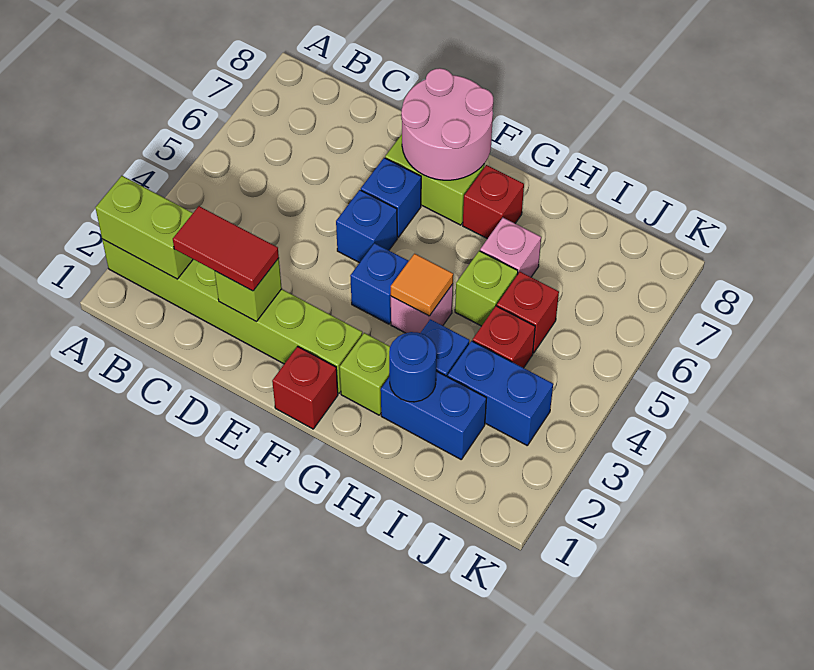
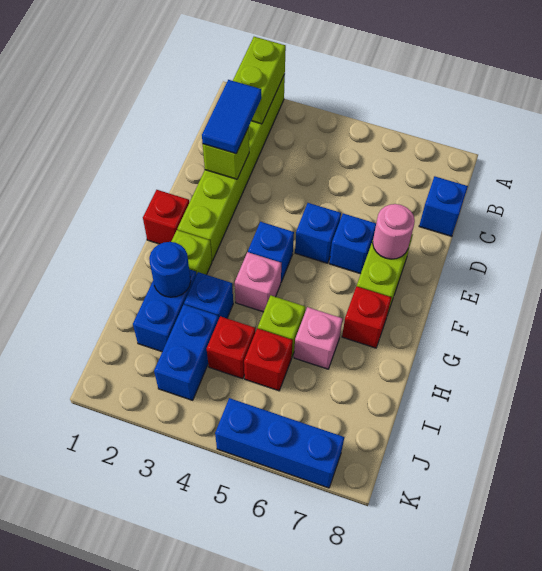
red 1x2 tile [173,206,279,291] -> blue 1x2 tile [202,80,261,154]
none -> blue 1x1 brick [419,176,468,236]
pink 2x2 round brick [401,68,493,180] -> pink 1x1 round brick [373,204,415,259]
orange 1x1 tile [391,254,453,316] -> none
none -> blue 1x3 brick [215,398,344,488]

